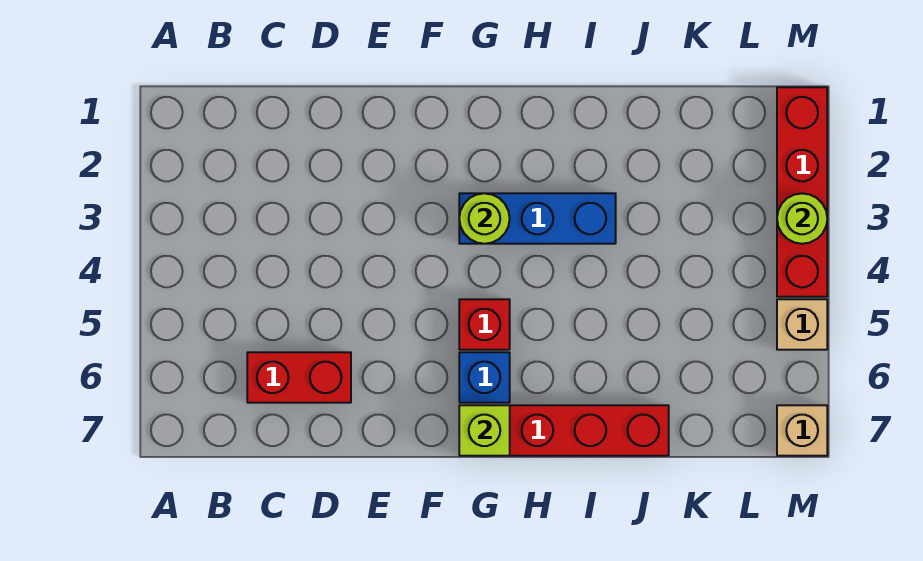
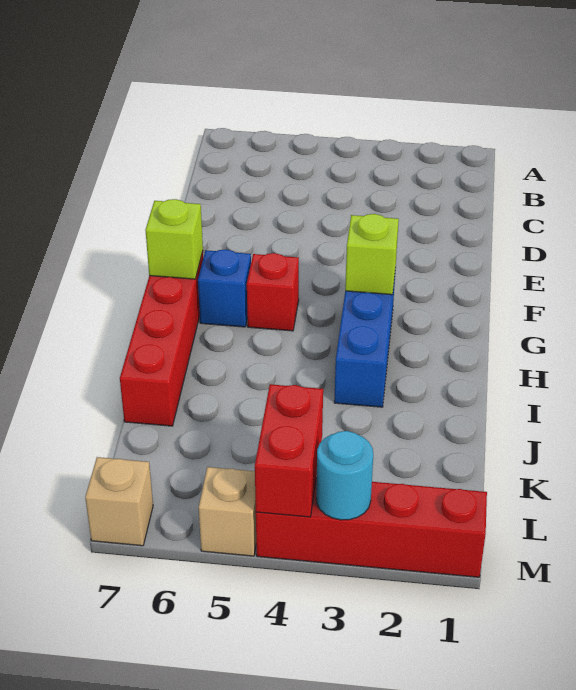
red 1x2 brick [247,352,351,403] -> red 1x2 brick moved to [255,384,323,517]
lime 1x1 round brick [459,193,510,244] -> lime 1x1 brick [345,214,399,295]
lime 1x1 round brick [777,193,827,244] -> cyan 1x1 round brick [316,431,373,520]

